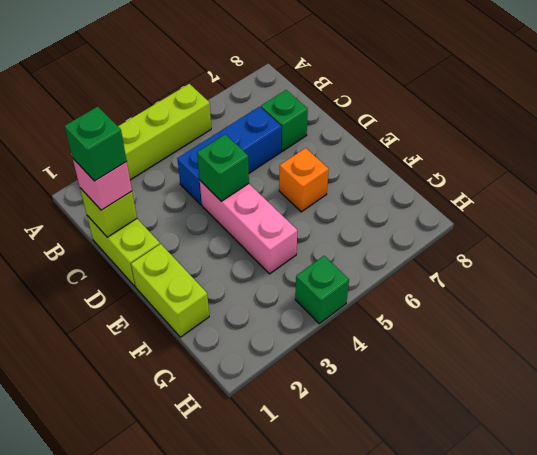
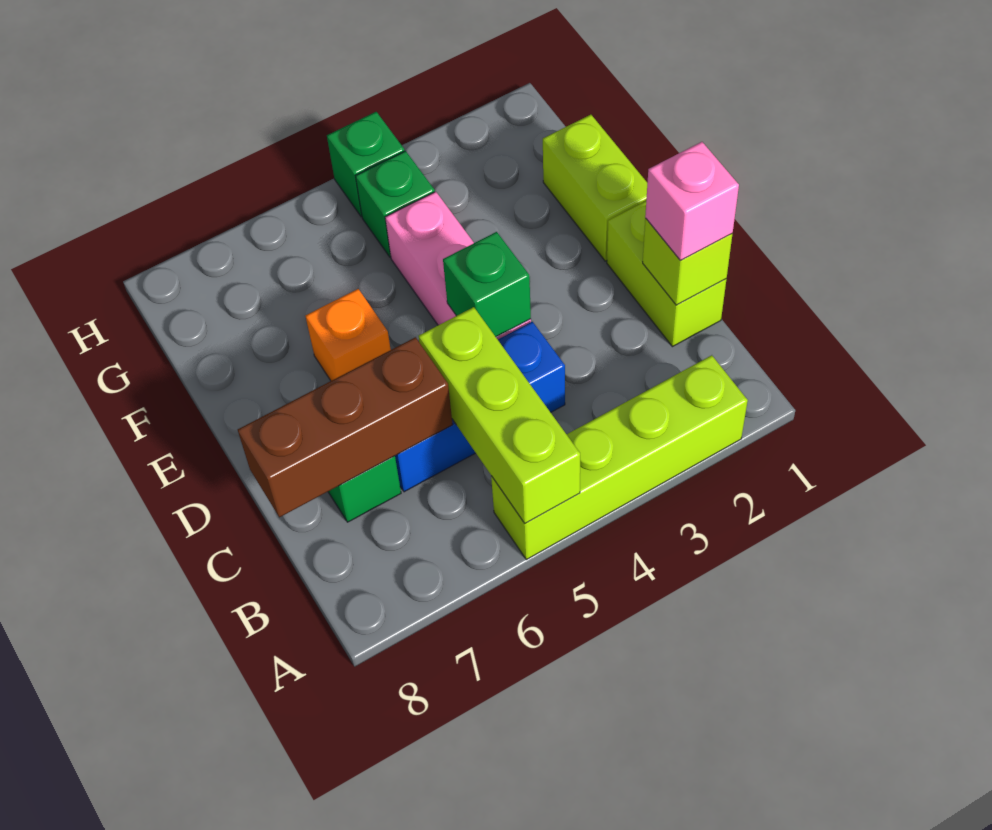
none -> lime 1x3 brick [419,307,580,523]
green 1x1 brick [65,106,127,181] -> green 1x1 brick moved to [356,151,435,257]
none -> brown 1x3 brick [238,337,453,517]

